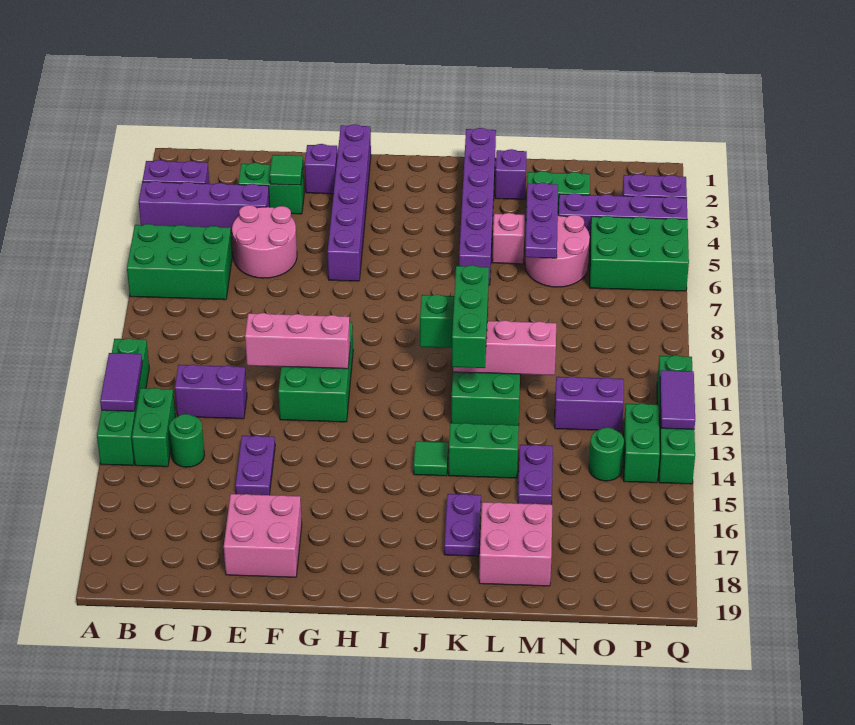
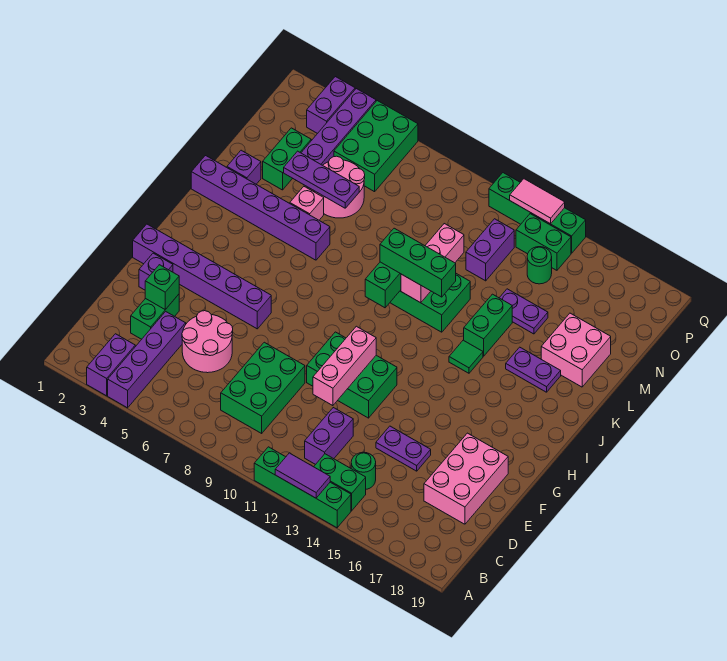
green 2x3 brick [127,224,232,300] -> green 2x3 brick moved to [221,342,305,433]
green 1x1 tile [270,155,303,185] -> green 1x1 brick [145,265,179,310]
pink 2x2 brick [224,494,302,577] -> pink 2x3 brick [424,433,508,524]
purple 1x2 tile [660,370,695,429] -> pink 1x2 tile [510,179,565,224]

